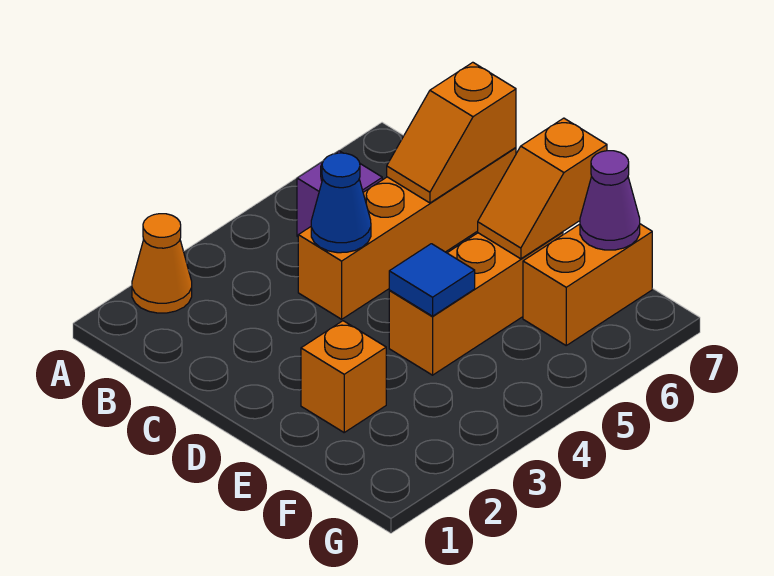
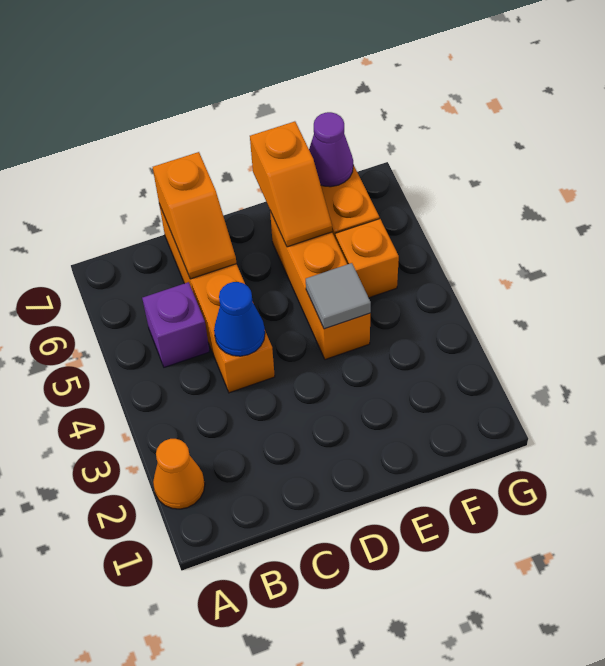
orange 1x1 brick [301,321,386,432] -> orange 1x1 brick moved to [335,219,399,298]
blue 1x1 tile [389,244,475,316] -> grey 1x1 tile [306,263,371,329]

